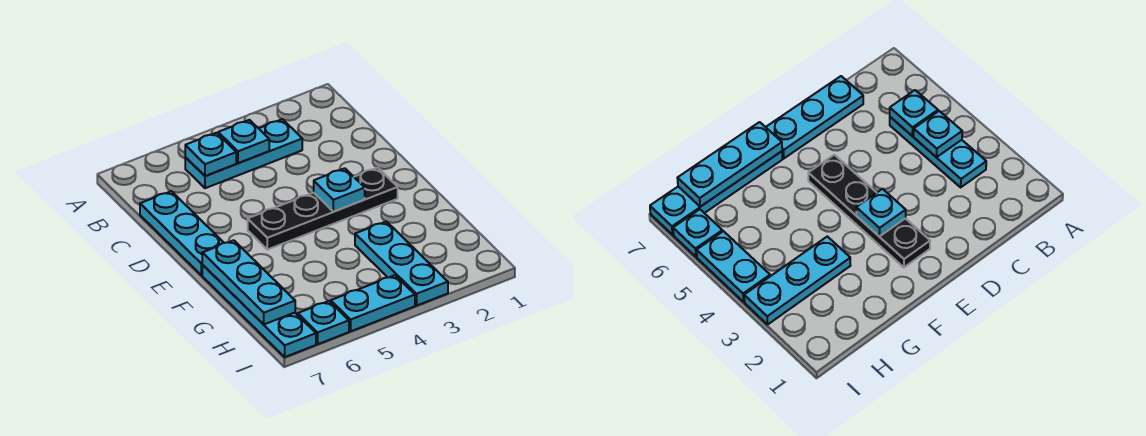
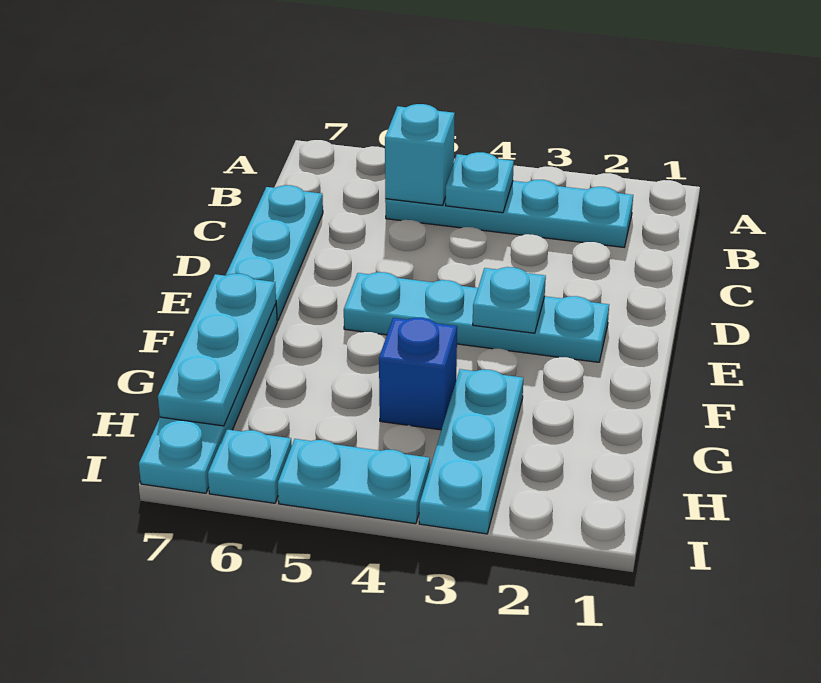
cyan 1x3 plate [185,119,302,188] -> cyan 1x4 plate [385,180,633,247]
cyan 1x1 plate [185,133,236,176] -> cyan 1x1 brick [385,104,455,205]
black 1x4 plate [248,168,398,250] -> cyan 1x4 plate [344,272,609,362]
none -> blue 1x1 brick [379,318,457,430]

